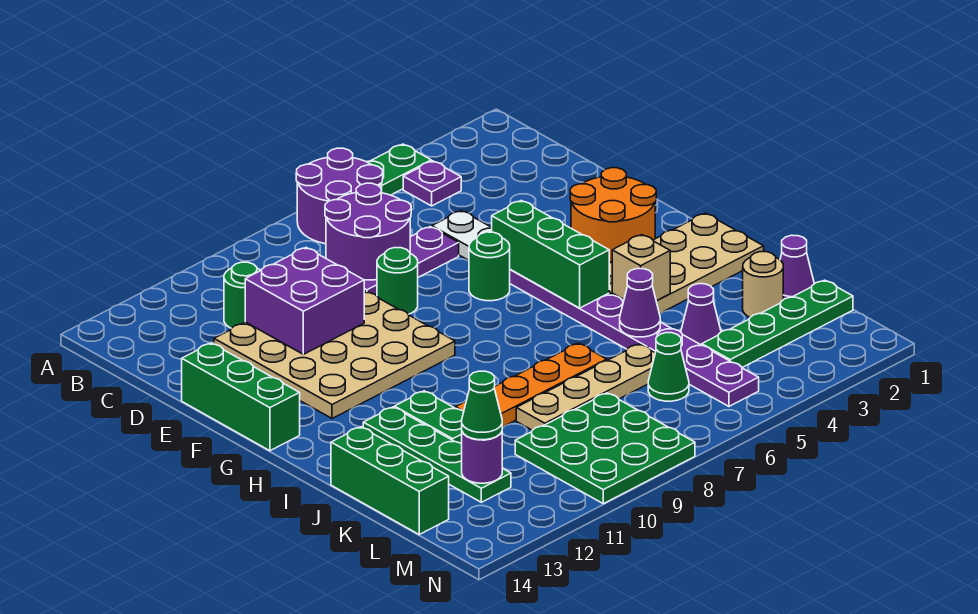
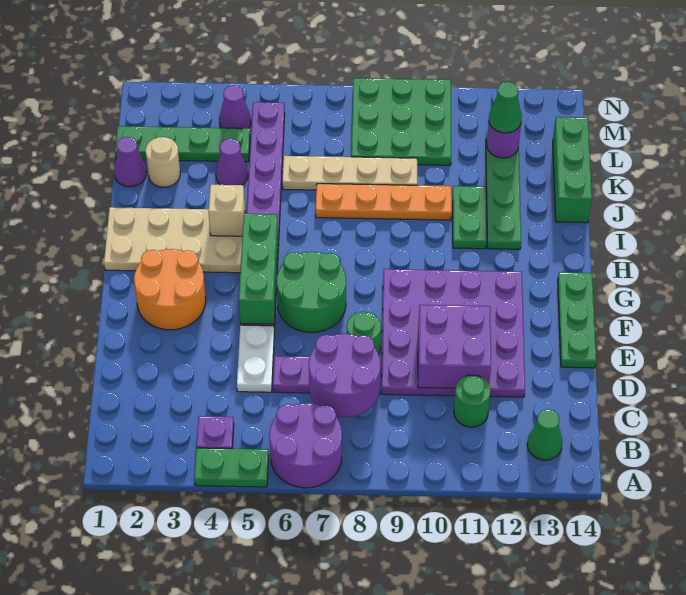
tan 4x4 plate [214,290,455,419] -> purple 4x4 plate [382,269,525,397]
green 1x3 brick [182,343,300,451] -> green 1x3 plate [558,272,596,368]
green 1x1 round brick [469,232,510,301] -> green 2x2 round brick [277,252,346,332]
purple 1x1 cone [620,269,660,337] -> purple 1x1 cone moved to [219,85,251,128]
green 1x1 cone [648,333,689,401] -> green 1x1 cone moved to [527,409,563,460]

